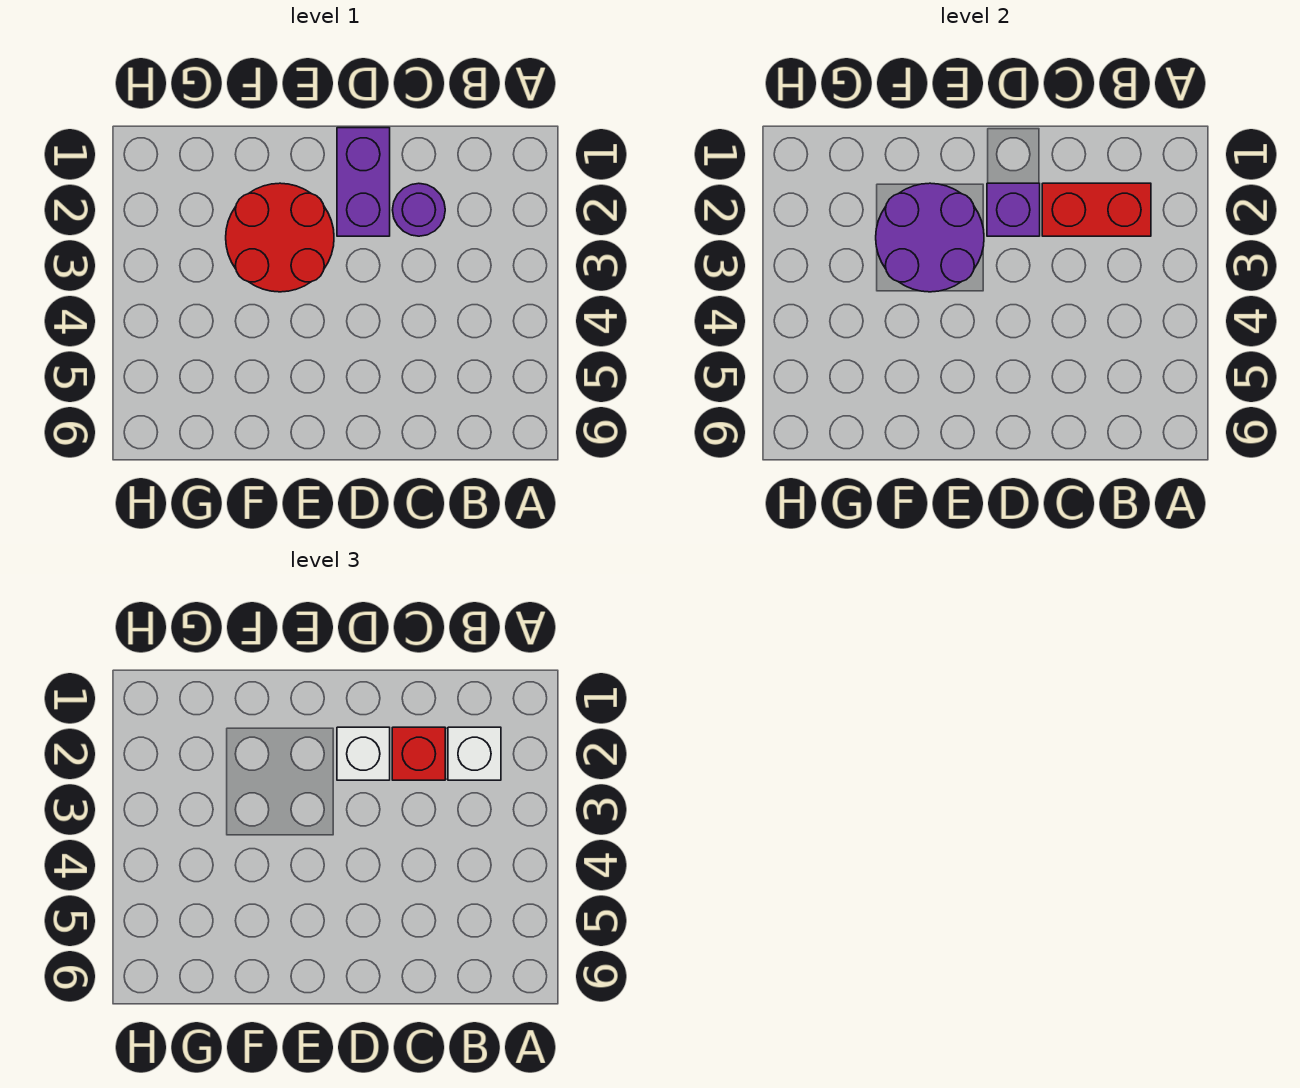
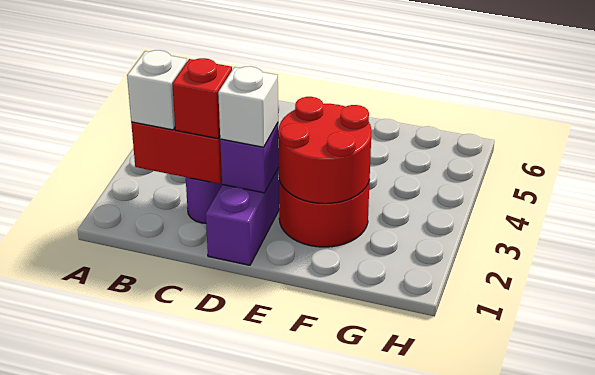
purple 2x2 round brick [876,183,984,292] -> red 2x2 round brick [278,97,372,204]

